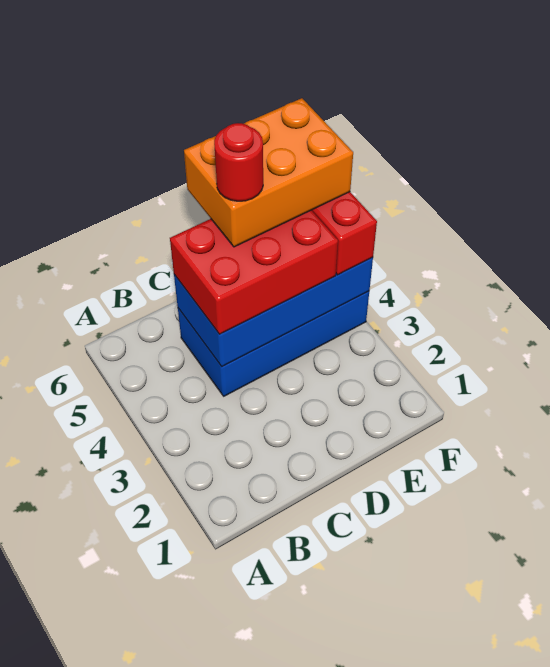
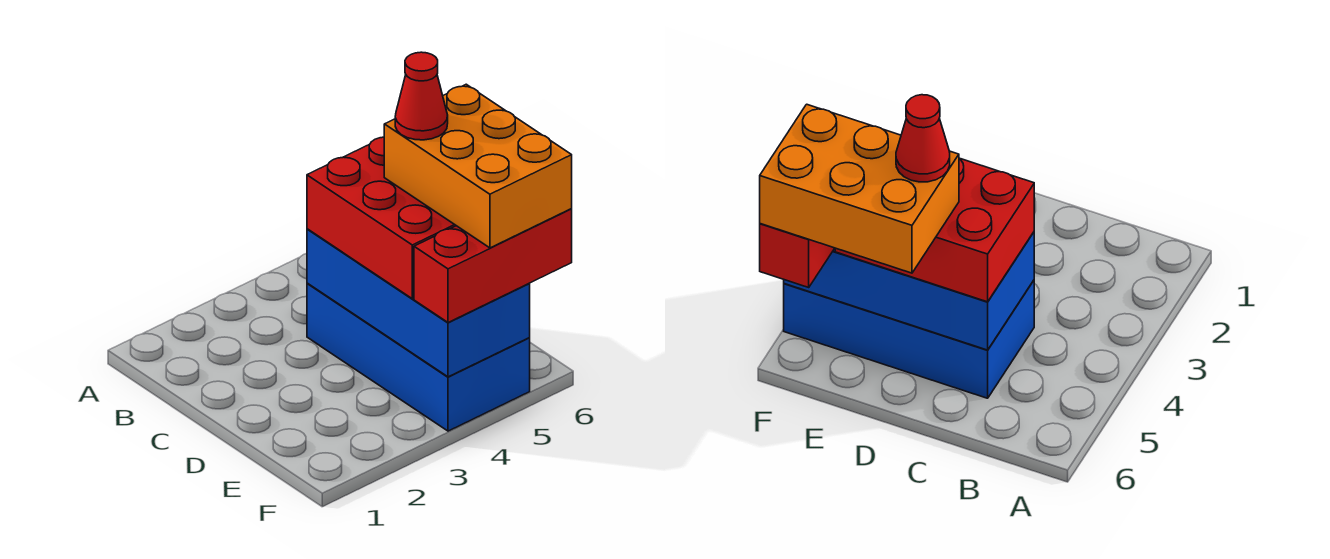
red 1x1 round brick [214,123,263,201] -> red 1x1 cone [395,52,448,140]

